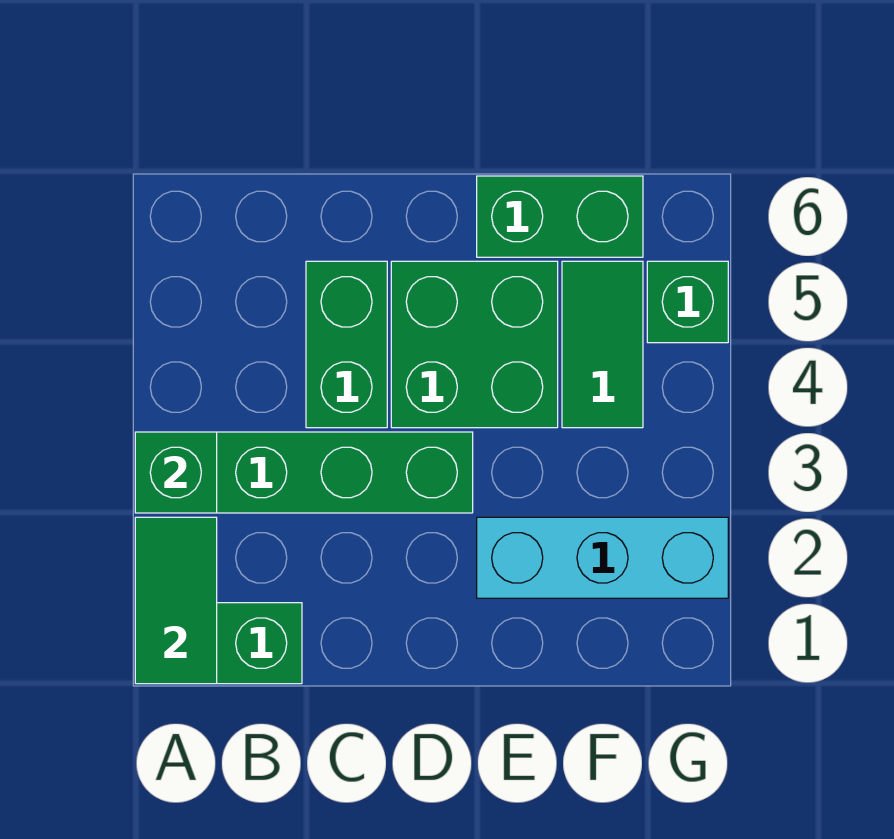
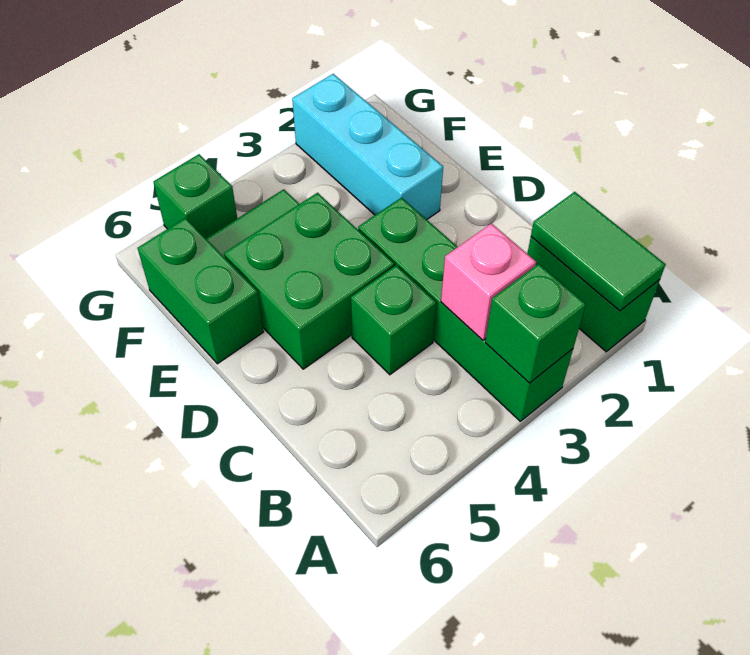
green 1x2 tile [135,517,217,684] -> green 1x2 tile turned to [531,192,666,311]
none -> pink 1x1 brick [441,223,536,340]
green 1x2 brick [306,261,387,428] -> green 1x1 brick [351,265,436,375]

